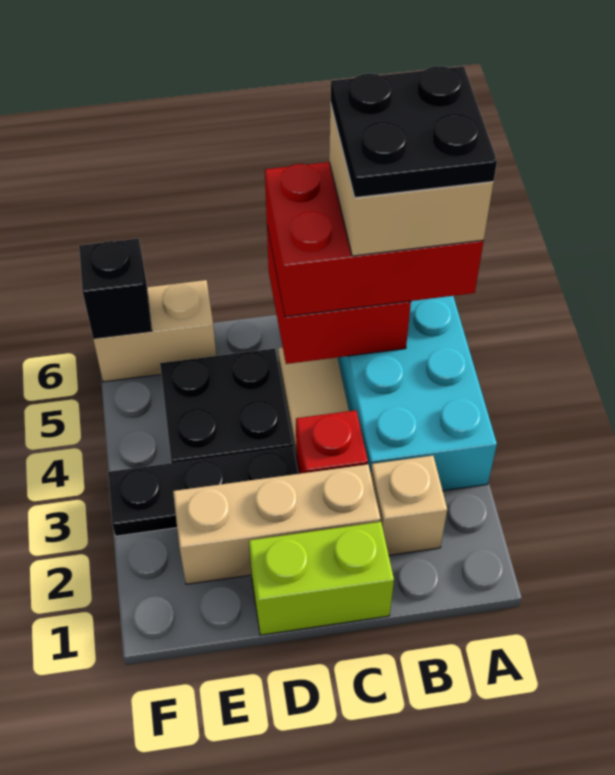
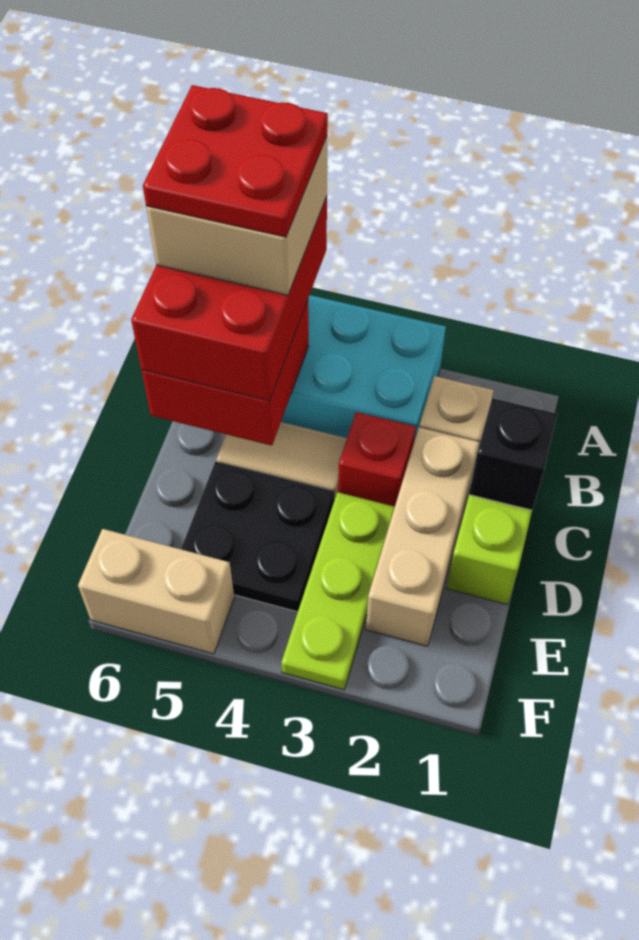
black 2x2 plate [330,66,497,198] -> red 2x2 plate [143,85,328,237]
black 1x3 plate [108,447,298,536] -> lime 1x3 plate [281,492,395,690]
tan 1x2 brick [93,280,216,382] -> tan 1x2 brick turned to [78,529,234,654]
black 1x1 brick [79,238,152,338] -> black 1x1 brick moved to [469,398,557,510]

